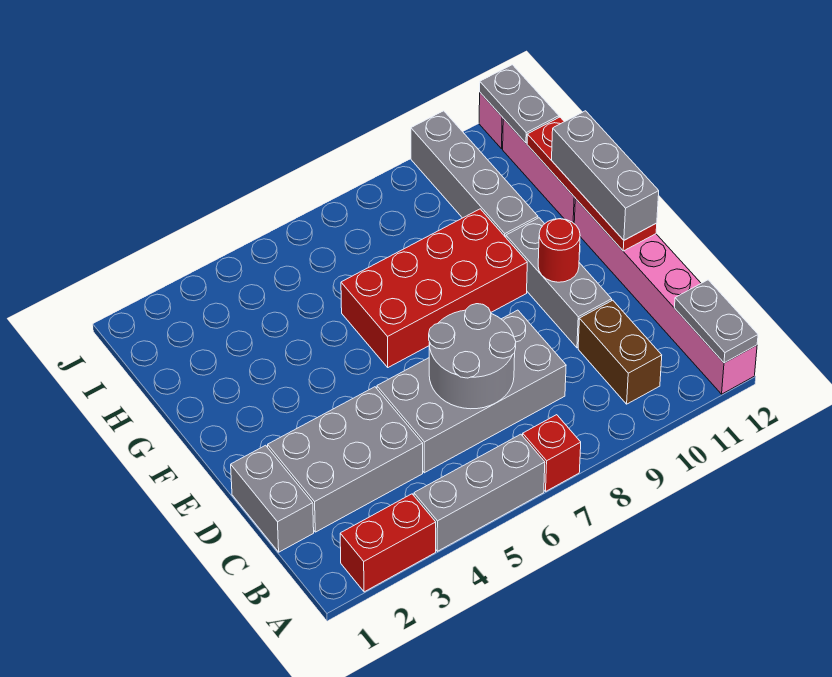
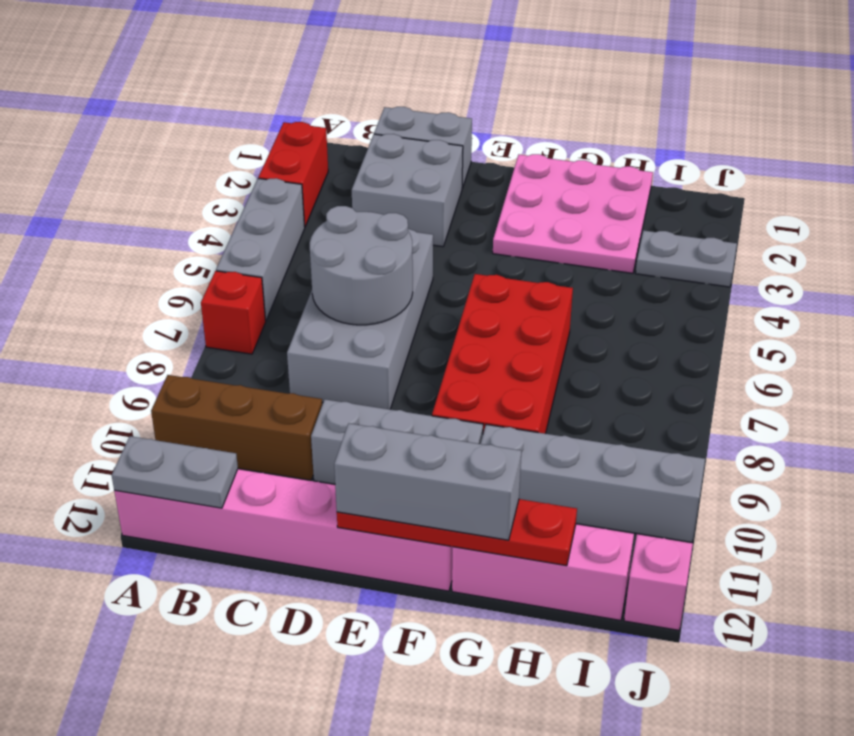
brown 1x2 brick [578,300,662,404] -> brown 1x3 brick [151,375,322,480]
grey 2x3 brick [268,387,423,532] -> grey 2x2 brick [352,134,463,247]
red 1x1 round brick [538,219,580,282] -> none
none -> pink 3x3 plate [493,154,653,273]
grey 1x2 plate [480,65,559,143] -> grey 1x2 plate moved to [636,230,737,287]

